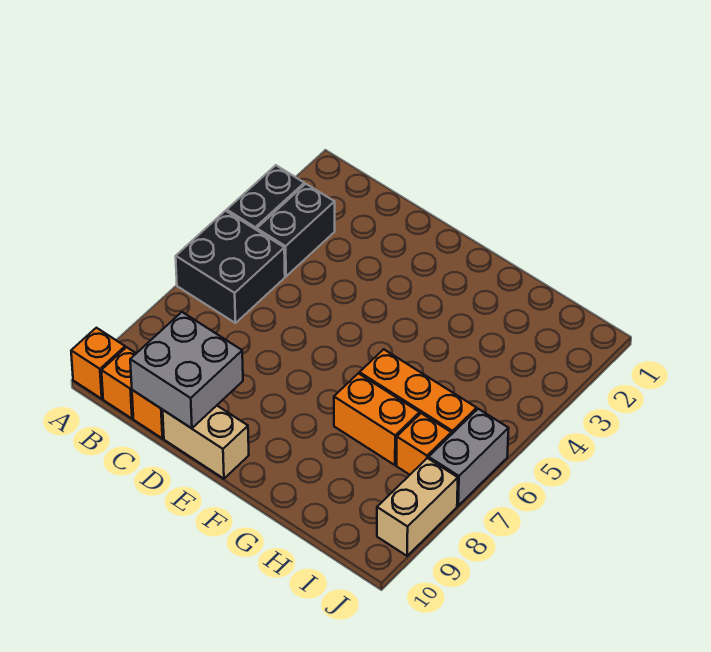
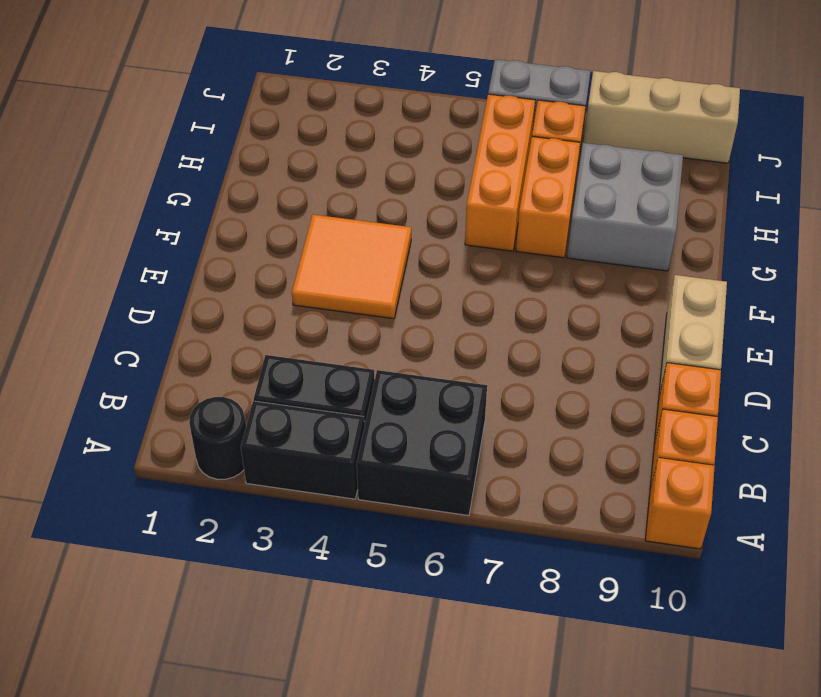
none -> black 1x1 round brick [189,397,246,479]
grey 2x2 brick [130,312,243,428] -> grey 2x2 brick moved to [567,143,683,271]
none -> orange 2x2 tile [292,215,411,319]
tan 1x2 brick [377,458,458,556] -> tan 1x3 brick [583,71,740,163]

